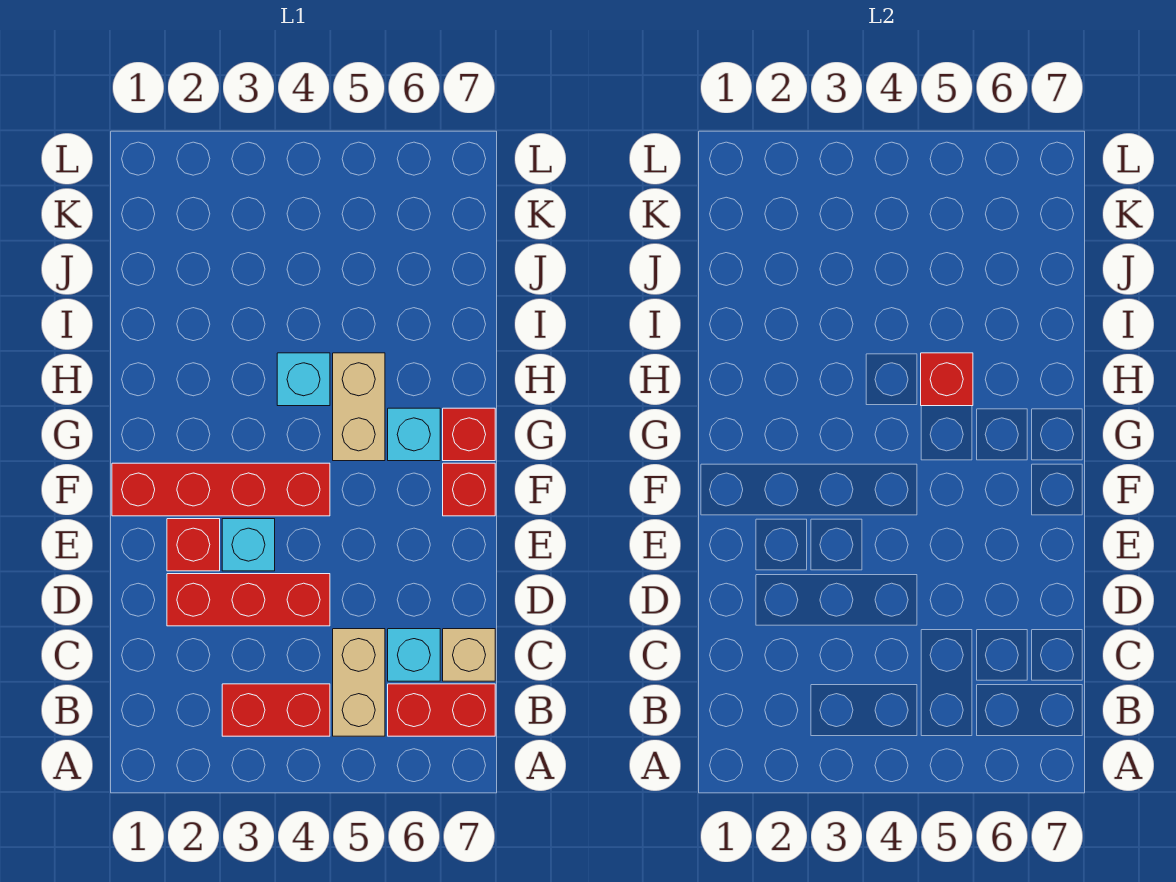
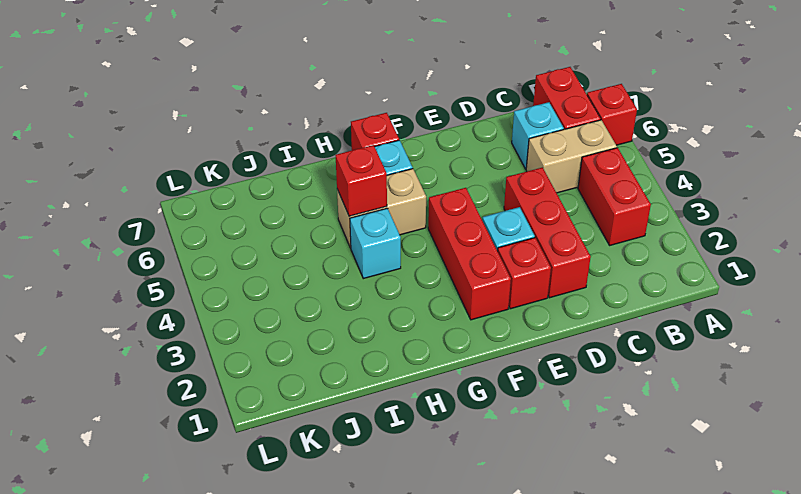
tan 1x1 brick [443,629,495,681] -> none
red 1x4 brick [112,463,330,516] -> red 1x3 brick [428,188,511,320]
red 1x1 brick [443,463,495,516] -> red 1x1 brick moved to [587,84,637,145]

